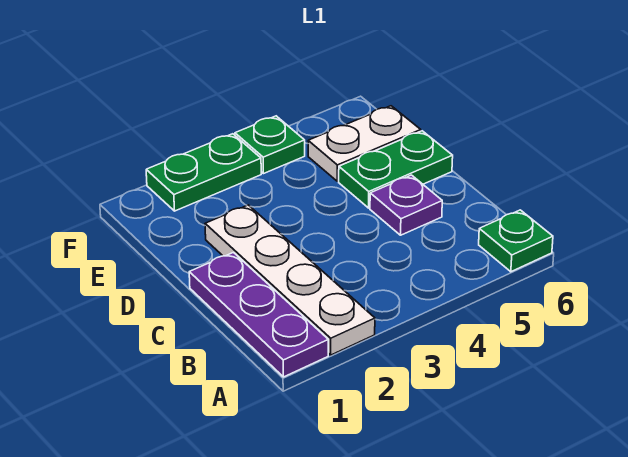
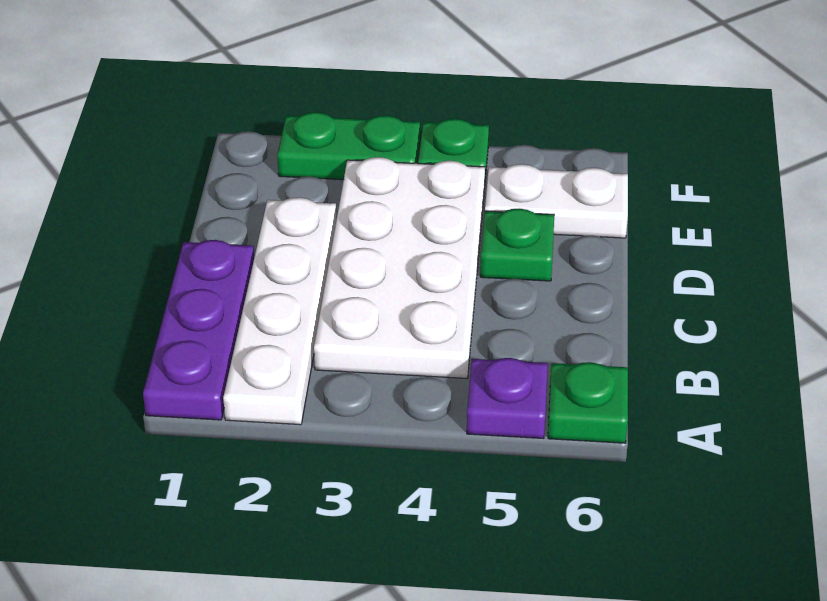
none -> white 2x4 plate [314,157,485,378]
purple 1x1 plate [370,175,442,235] -> purple 1x1 plate moved to [467,358,548,438]
green 1x2 plate [339,131,453,208] -> green 1x1 plate [480,209,554,281]

